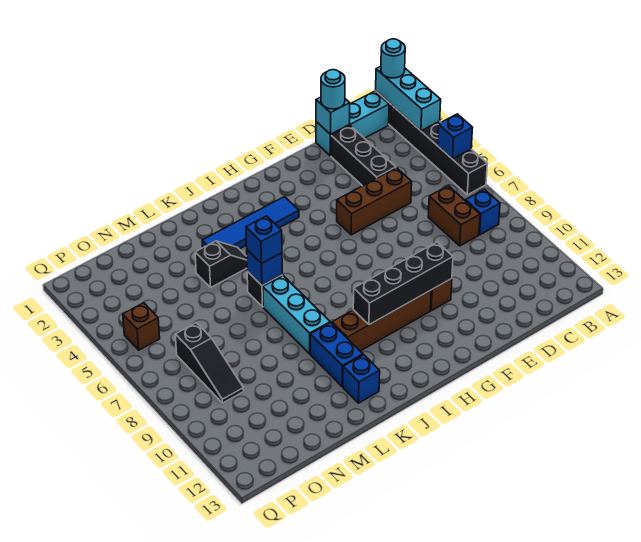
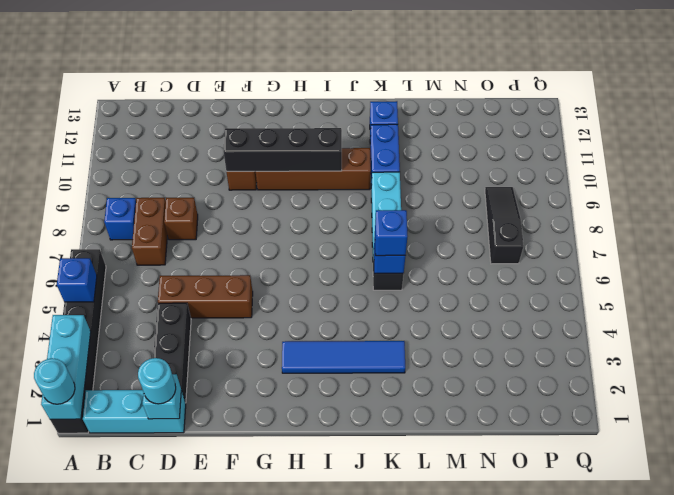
black 1x2 slope [195,241,247,287] -> none
brown 1x1 brick [123,303,160,350] -> brown 1x1 brick moved to [164,198,198,240]

